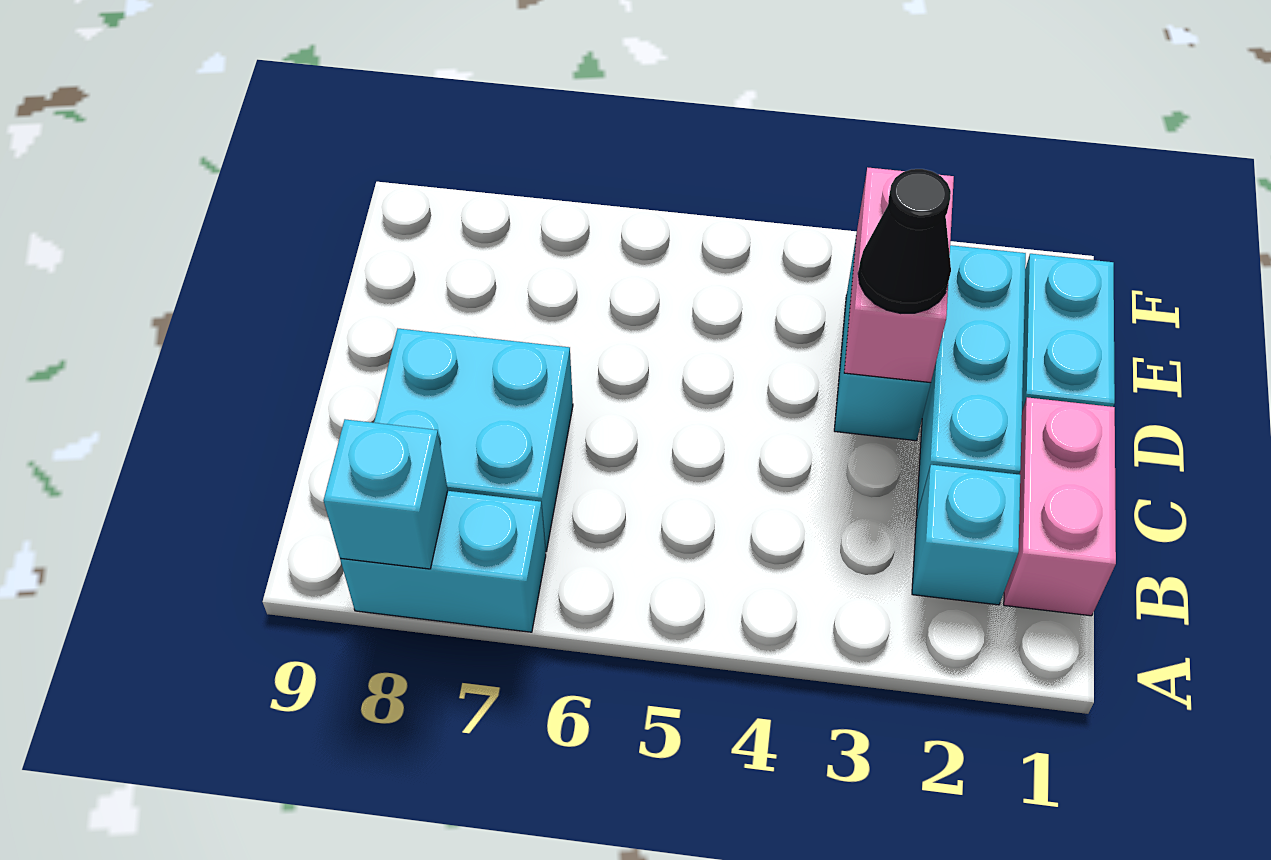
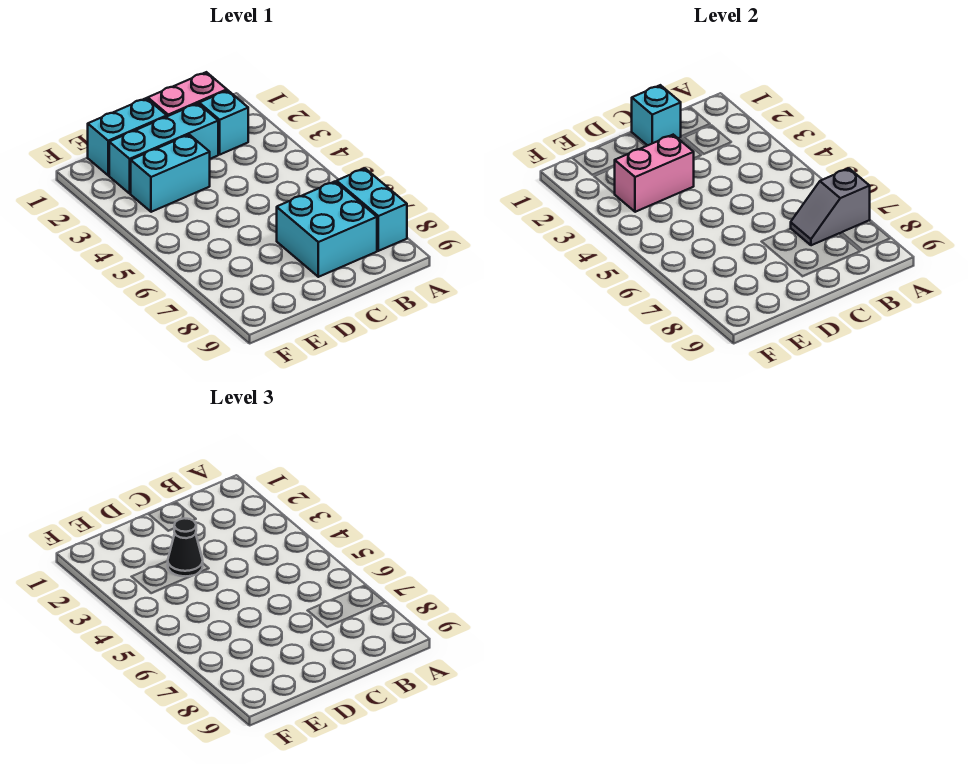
none -> grey 1x2 slope [791,169,870,245]
cyan 1x1 brick [324,419,448,569] -> cyan 1x1 brick moved to [632,85,681,146]

